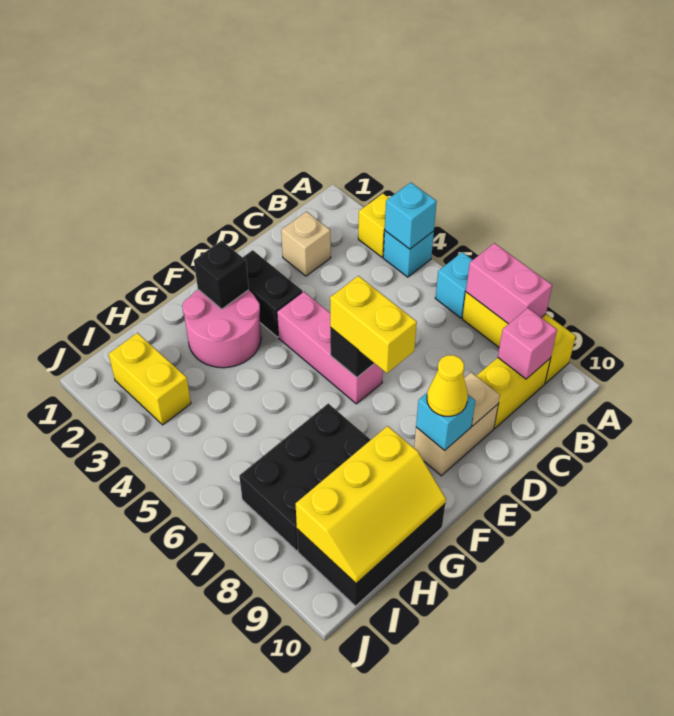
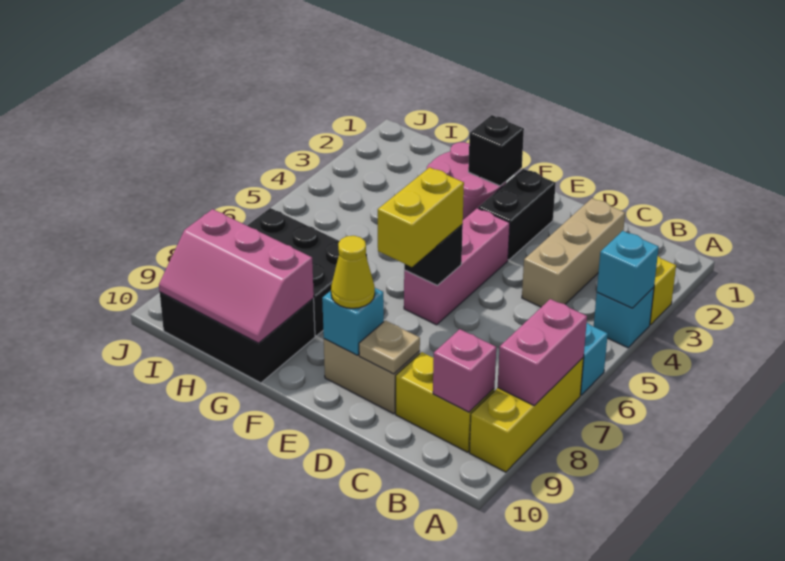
tan 1x1 brick [281,212,331,276] -> tan 1x3 brick [522,198,625,307]
yellow 2x3 slope [296,426,446,583] -> pink 2x3 slope [159,209,314,343]
yellow 1x2 brick [109,333,191,425] -> none

